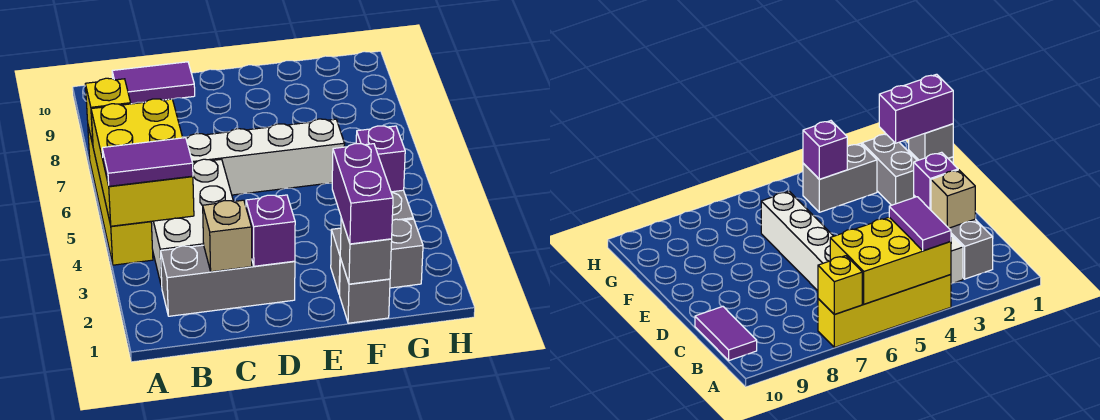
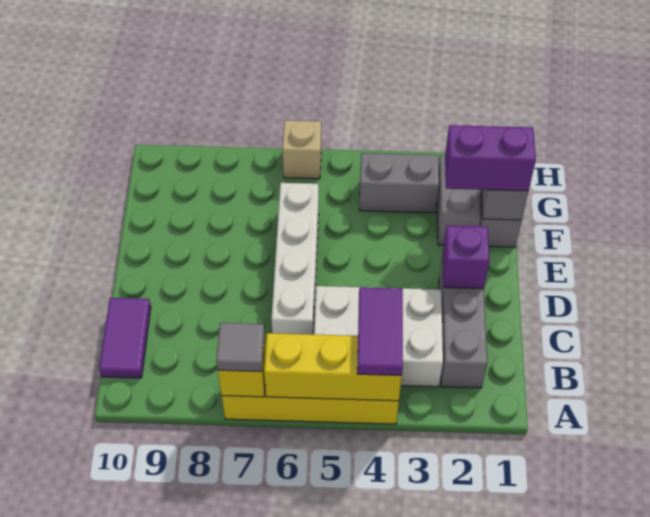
yellow 2x3 brick [91,99,194,226] -> yellow 1x3 brick [264,333,402,401]
none -> grey 1x1 tile [216,323,265,371]
tan 1x1 brick [203,200,252,272] -> tan 1x1 brick moved to [282,121,321,179]
purple 1x1 brick [356,126,405,192] -> none

